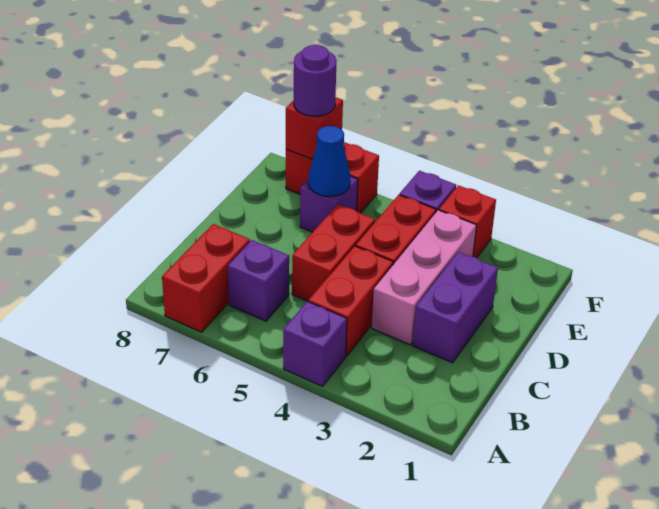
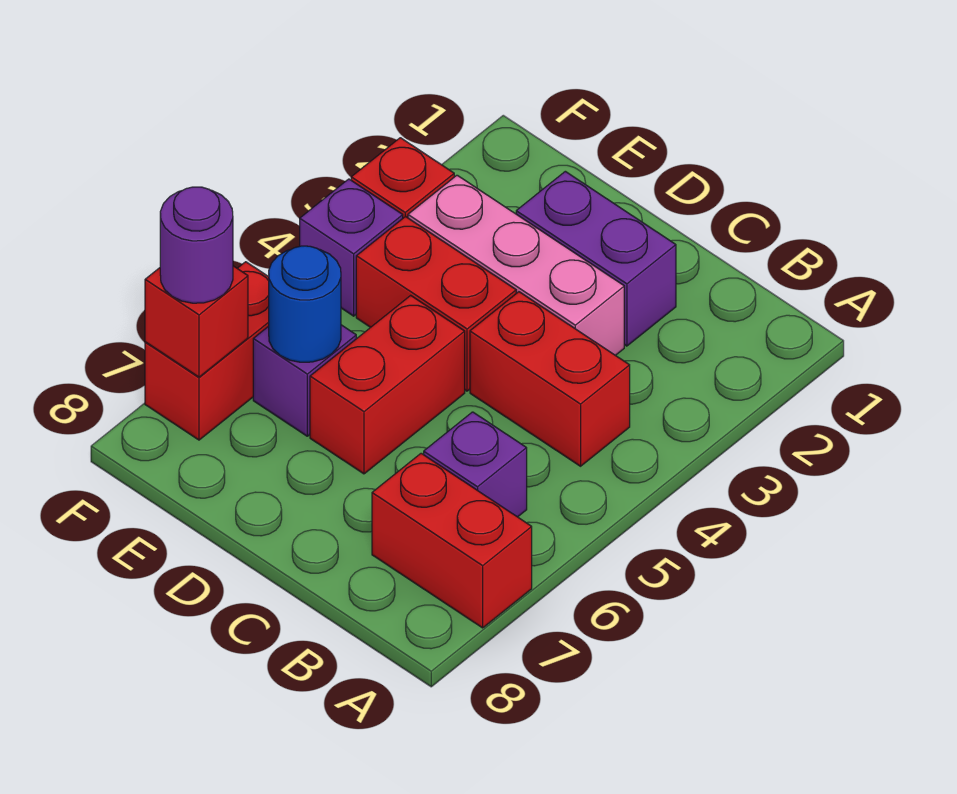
purple 1x1 brick [283,301,347,386] -> none
red 1x2 brick [292,204,375,301] -> red 1x2 brick turned to [310,295,465,474]
blue 1x1 cone [308,126,350,197] -> blue 1x1 round brick [269,246,341,362]

